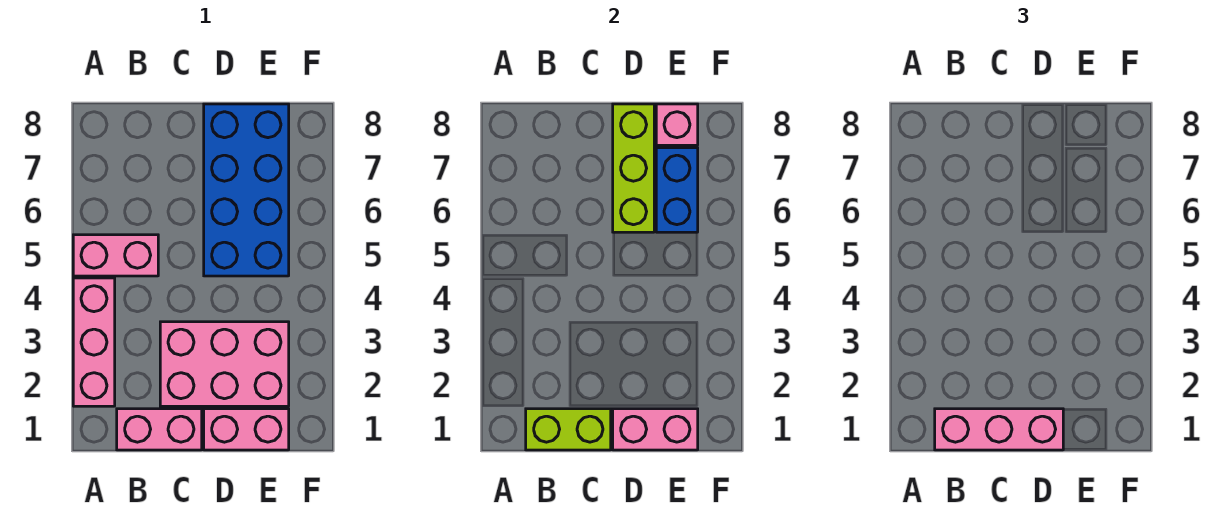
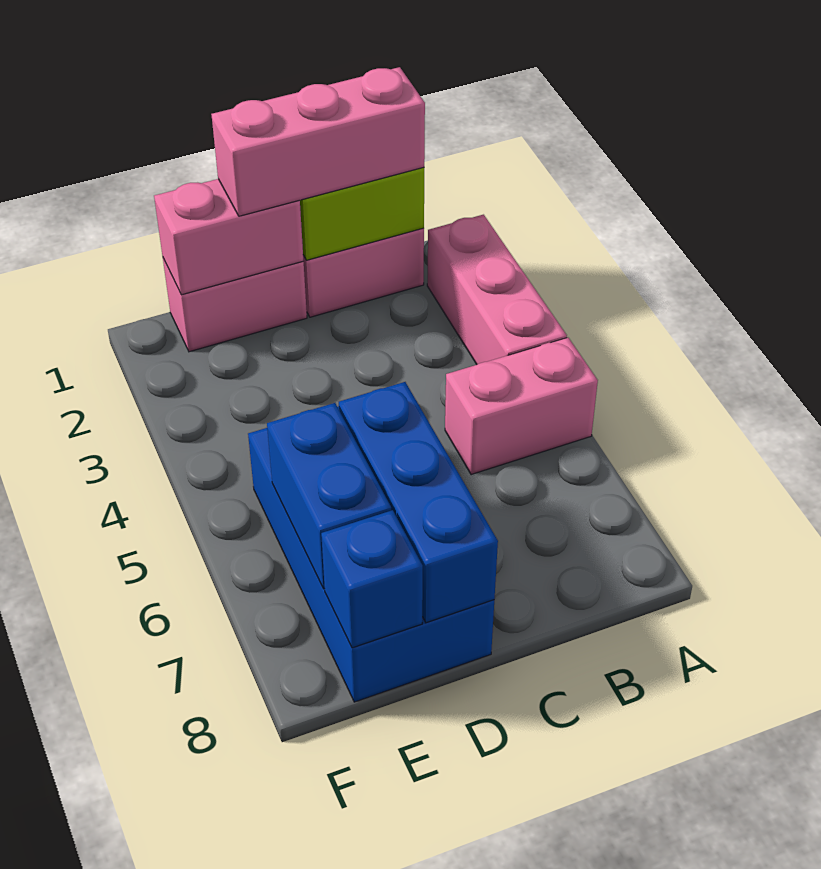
pink 2x3 brick [160,322,289,406] -> none
lime 1x3 brick [613,104,654,232] -> blue 1x3 brick [339,382,498,623]
pink 1x1 brick [656,104,698,145] -> blue 1x1 brick [321,510,423,648]

